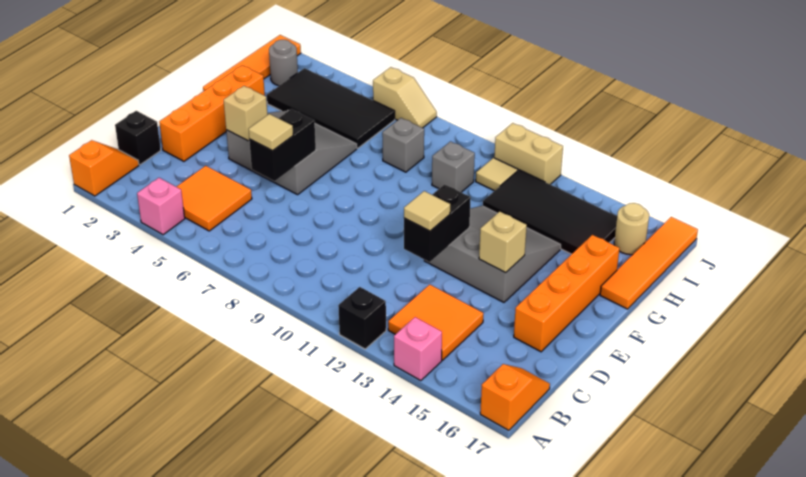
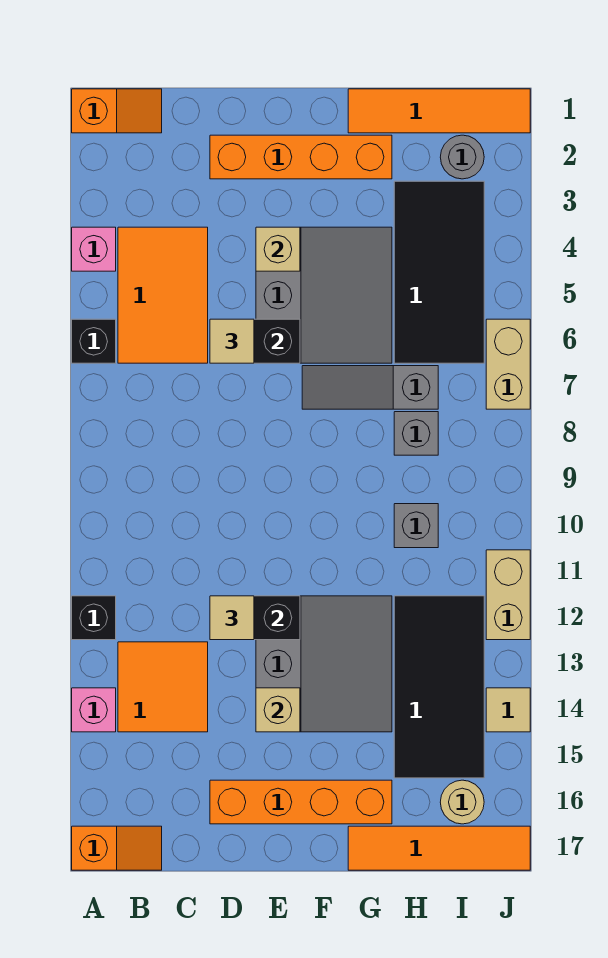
orange 2x2 tile [177,166,252,231] -> orange 2x3 tile [118,227,208,363]
black 1x1 brick [115,111,161,165] -> black 1x1 brick moved to [72,319,116,363]
none -> grey 1x3 slope [302,366,438,409]
tan 1x1 tile [476,158,518,191] -> tan 1x1 tile moved to [486,688,530,732]
tan 1x2 slope [373,67,437,128] -> tan 1x2 brick [486,319,530,409]

